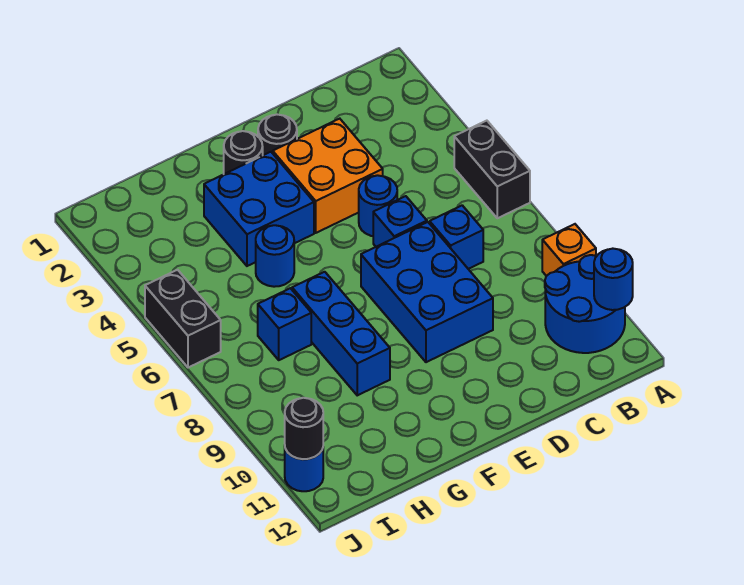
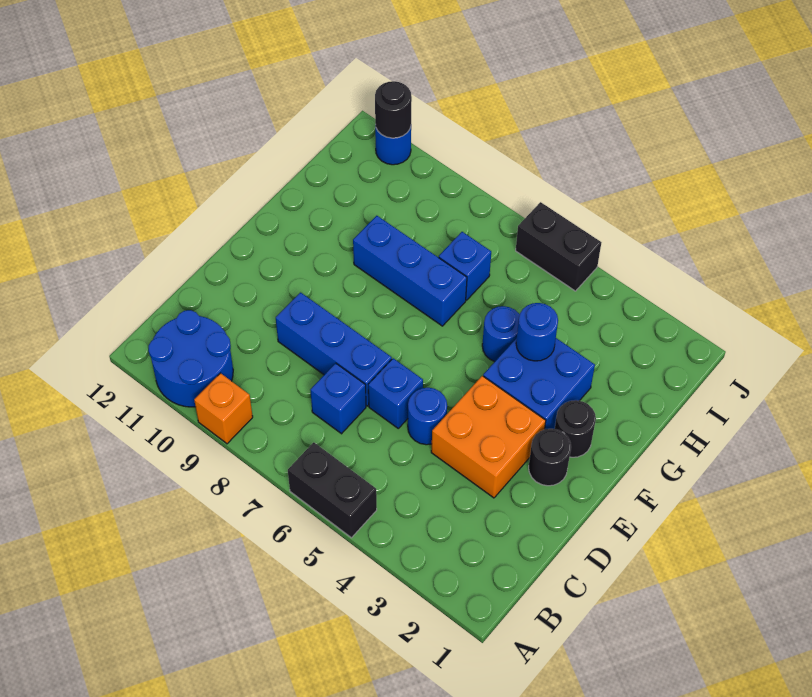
blue 1x1 round brick [594,249,633,310] -> blue 1x1 round brick moved to [516,303,558,361]
blue 2x3 brick [361,222,493,362] -> blue 1x3 brick [276,293,392,406]

